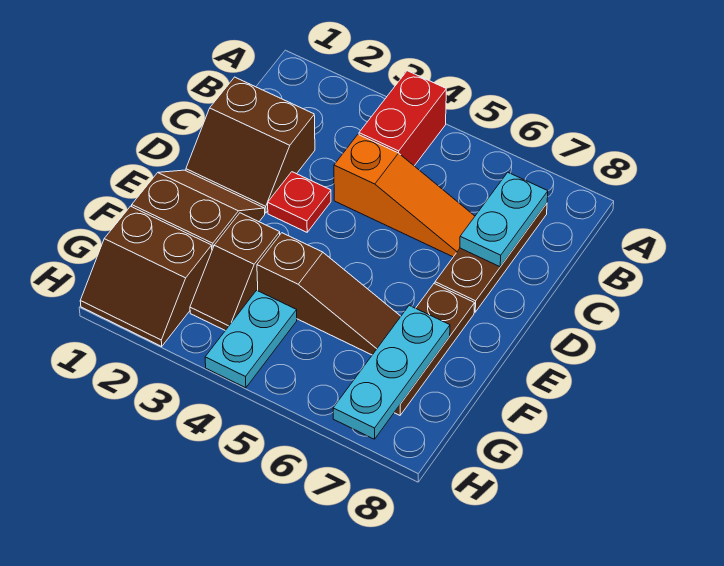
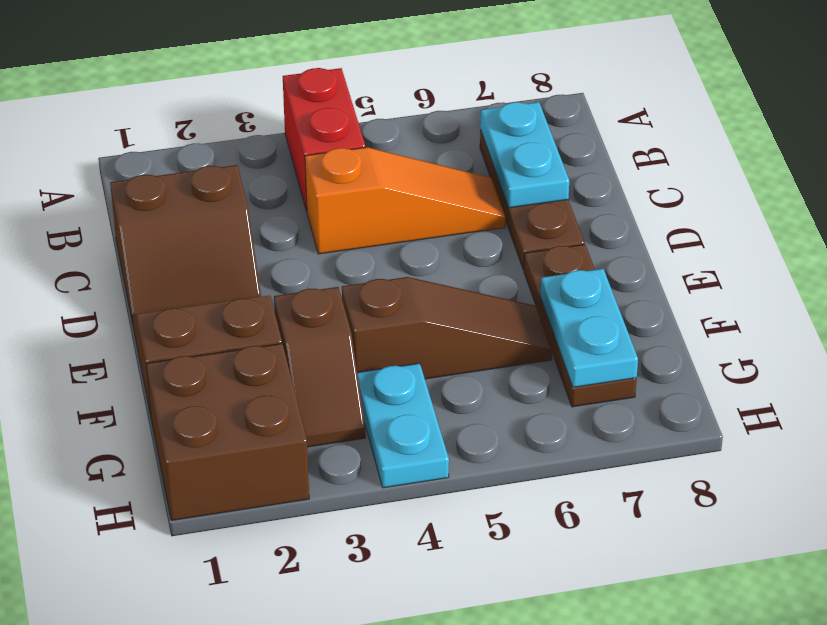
red 1x1 plate [268,172,331,232] -> none
cyan 1x3 plate [333,305,450,439] -> cyan 1x2 plate [540,269,638,387]
brown 2x2 slope [80,206,212,346] -> brown 2x2 brick [146,344,309,520]

